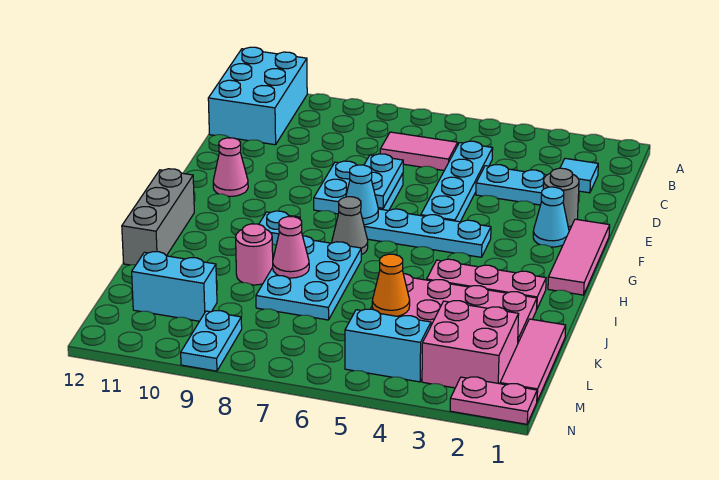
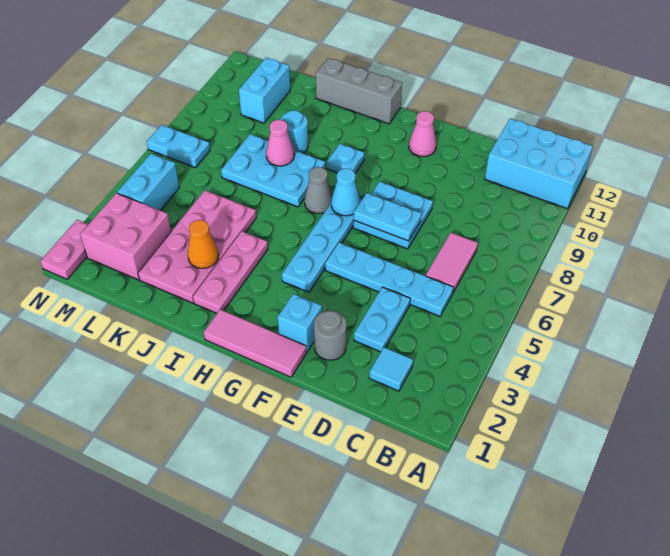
cyan 1x1 cone [533,187,569,247] -> cyan 1x1 brick [278,294,322,352]
pink 1x1 round brick [236,224,273,285] -> cyan 1x1 round brick [280,110,308,153]
pink 1x3 tile [500,319,566,401] -> none
orange 1x1 cone [372,254,410,316] -> orange 1x1 cone moved to [188,220,219,268]
cyan 1x2 plate [181,311,242,371] -> cyan 1x2 plate moved to [147,125,210,168]

